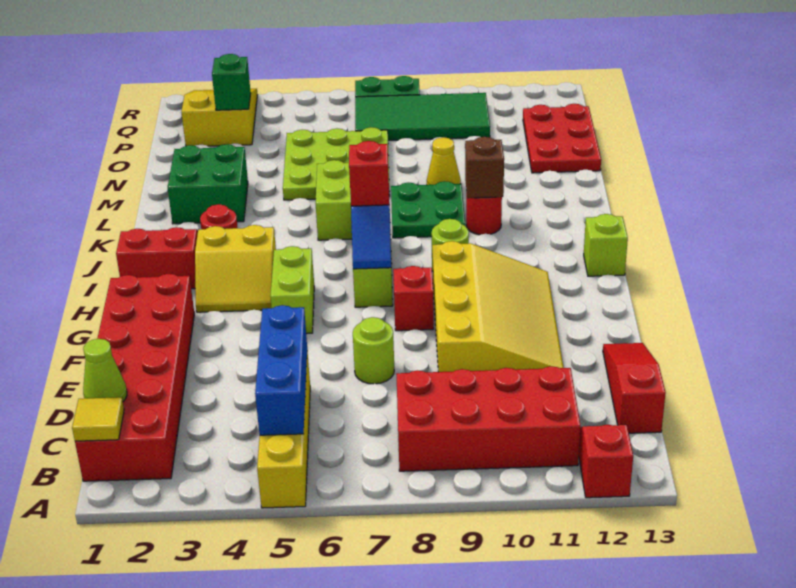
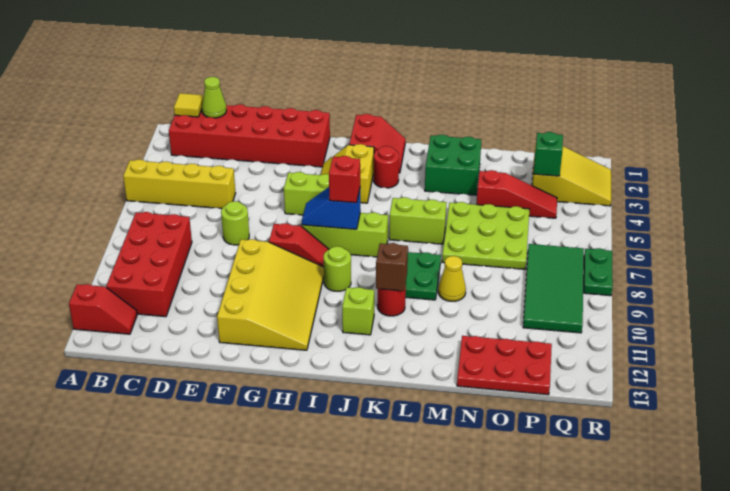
blue 1x3 brick [255,305,307,435] -> none
red 1x3 slope [603,343,666,433] -> red 1x3 slope moved to [476,170,557,218]
yellow 3x4 slope [432,241,564,372] -> yellow 3x4 slope turned to [217,239,324,350]
lime 1x1 brick [584,214,628,276] -> lime 1x1 brick moved to [342,287,374,335]

